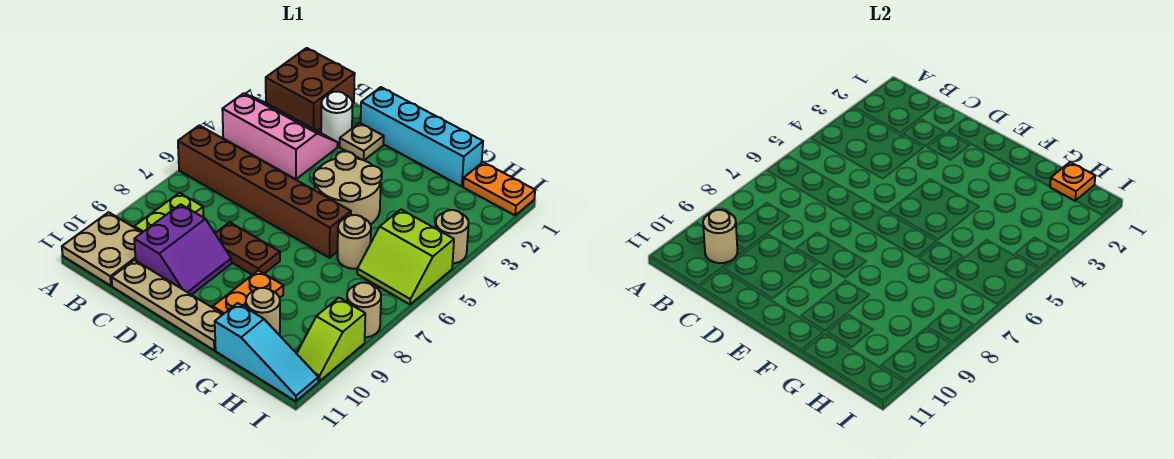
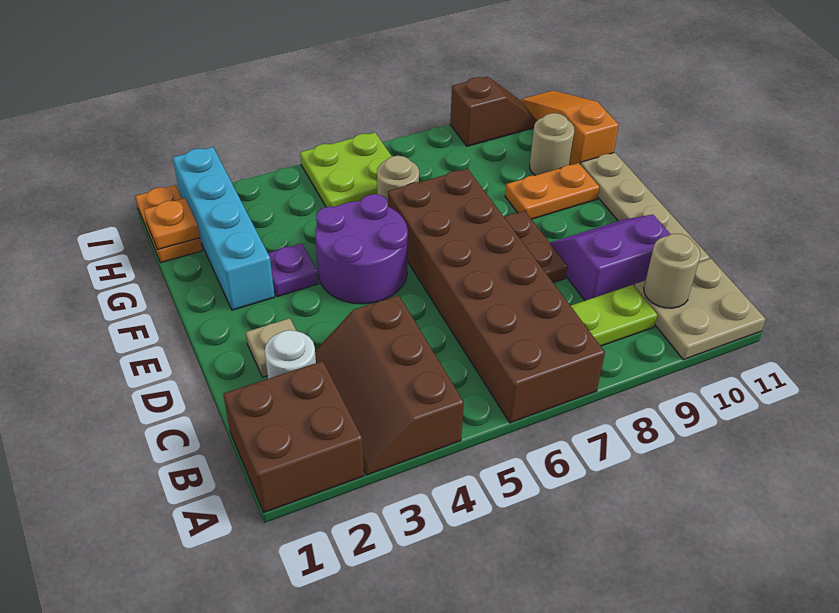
pink 2x3 slope [222,93,338,179] -> brown 2x3 slope [315,295,464,475]
brown 1x6 brick [178,125,351,258] -> brown 2x6 brick [388,169,605,423]
cyan 1x4 brick [361,87,483,187] -> cyan 1x4 brick moved to [173,147,275,310]
tan 2x2 round brick [314,151,382,225] -> purple 2x2 round brick [315,194,408,304]
none -> purple 1x1 plate [268,243,319,297]
cyan 1x3 slope [215,303,318,401] -> orange 1x3 slope [521,91,619,165]
lime 2x2 slope [357,210,454,304] -> lime 2x2 plate [300,133,392,207]
tan 1x1 round brick [435,210,469,263] -> none
tan 1x1 round brick [347,283,381,337] -> none
lime 1x2 slope [297,298,365,381] -> brown 1x2 slope [450,77,537,146]

